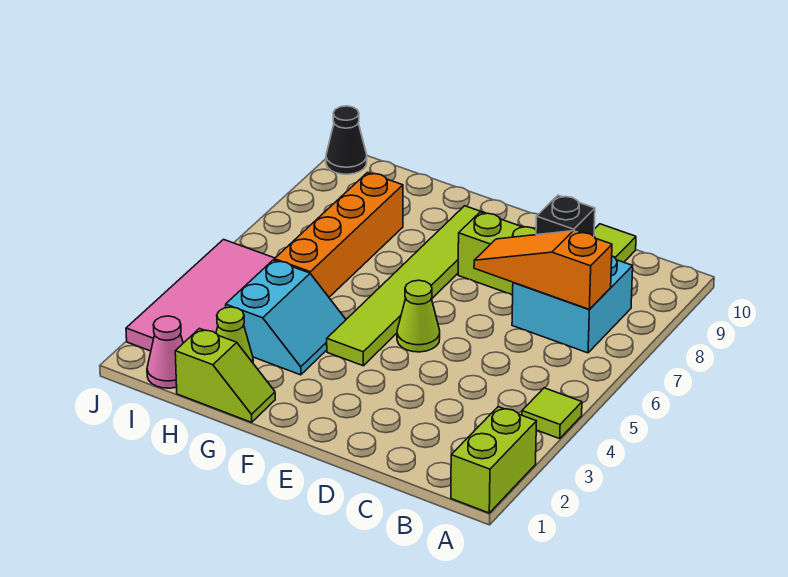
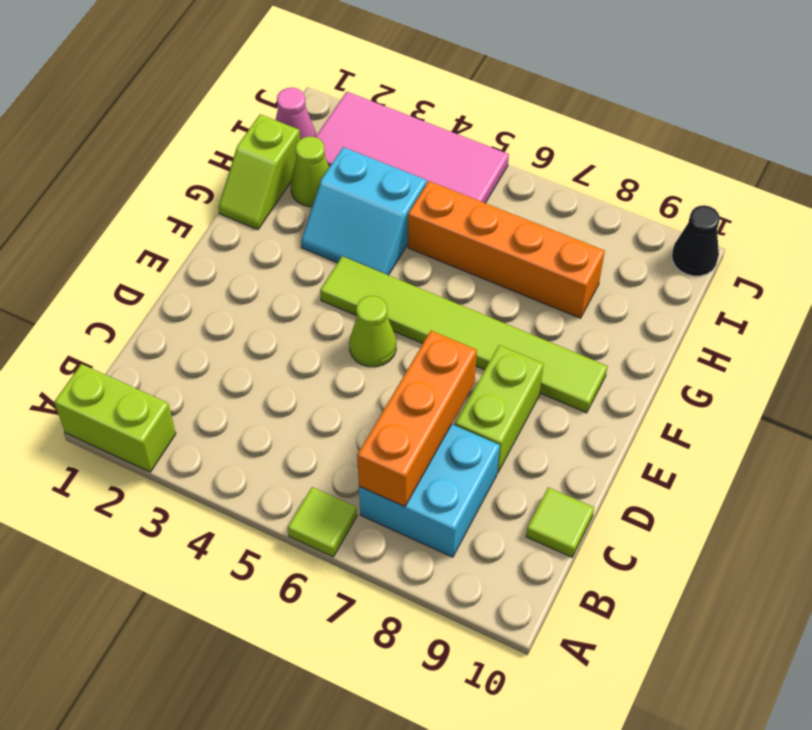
lime 1x1 tile [522,388,582,439] -> lime 1x1 tile moved to [288,487,357,557]
orange 1x3 slope [474,231,612,309] -> orange 1x3 brick [357,331,477,507]
black 1x1 brick [536,195,595,236] -> none

